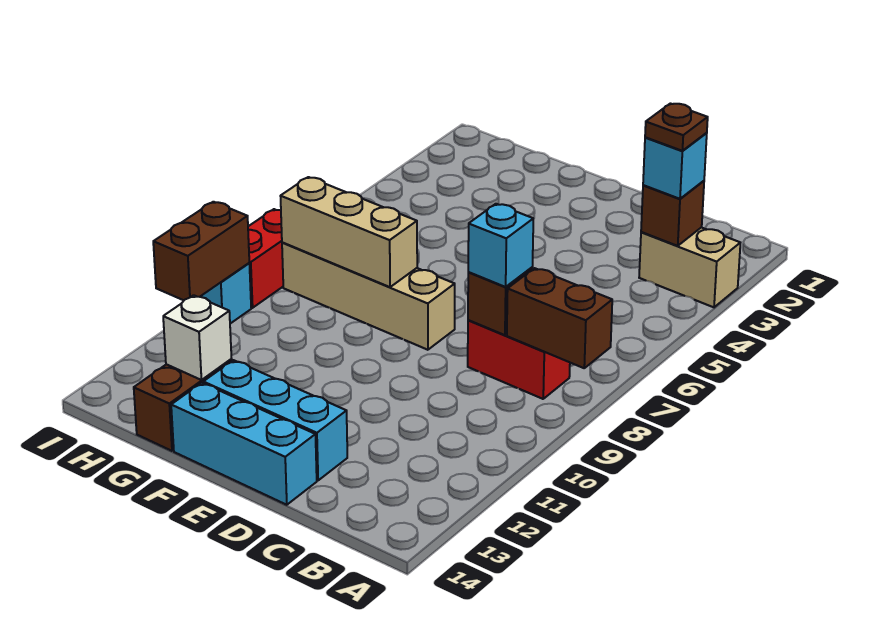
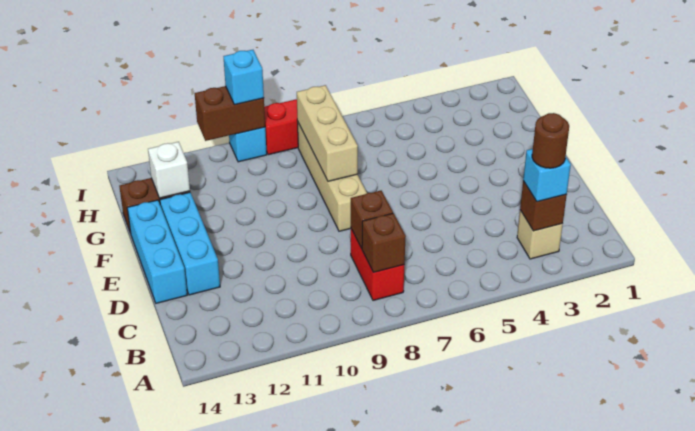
tan 1x2 brick [639,227,740,307] -> tan 1x1 brick [517,210,563,259]
brown 1x2 brick [507,268,612,368] -> brown 1x1 brick [362,213,406,272]
brown 1x1 plate [645,104,708,151] -> brown 1x1 round brick [532,113,569,168]
cyan 1x1 brick [468,204,533,287] -> cyan 1x1 brick moved to [223,50,264,105]

